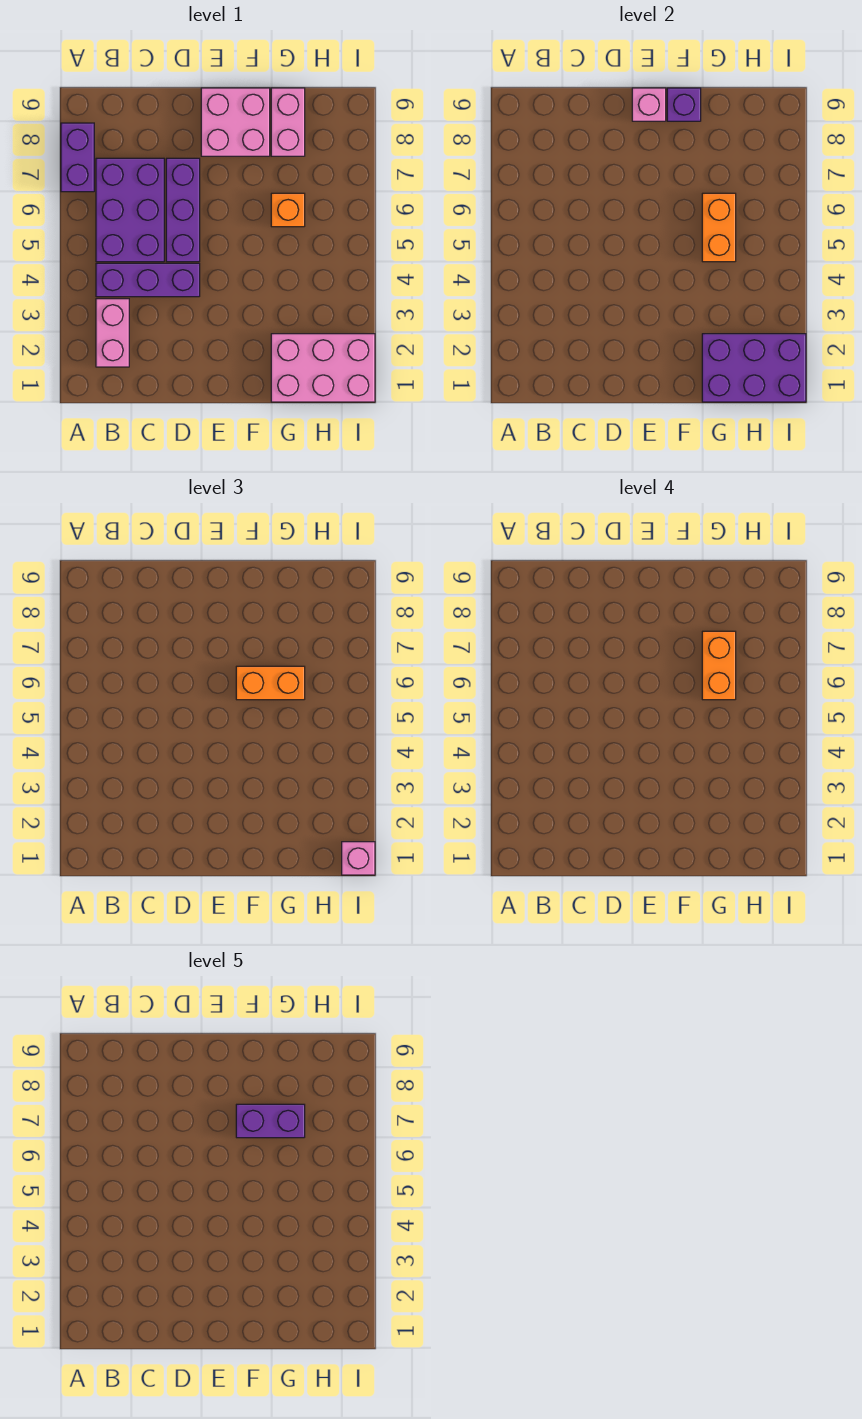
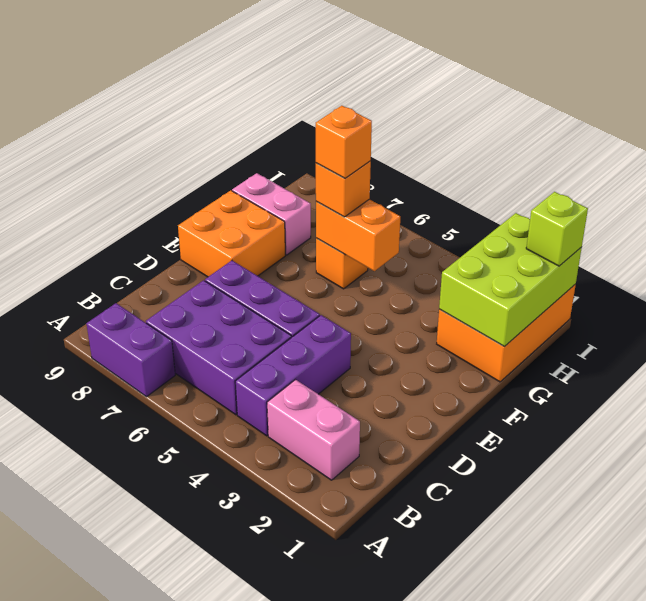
pink 2x2 brick [201,88,270,156] -> orange 2x2 brick [178,190,285,277]
pink 1x1 brick [632,88,666,121] -> none
orange 1x2 brick [236,666,305,700] -> orange 1x1 brick [316,161,371,217]
purple 1x2 brick [236,1104,305,1138] -> none
purple 1x1 brick [667,88,701,121] -> none
pink 2x3 brick [271,334,375,402] -> orange 2x3 brick [437,284,576,382]
purple 2x3 brick [702,334,806,402] -> lime 2x3 brick [439,213,582,347]
orange 1x2 brick [702,631,736,700] -> orange 1x1 brick [316,106,372,178]
pink 1x1 brick [342,842,375,875] -> lime 1x1 brick [526,192,588,266]

